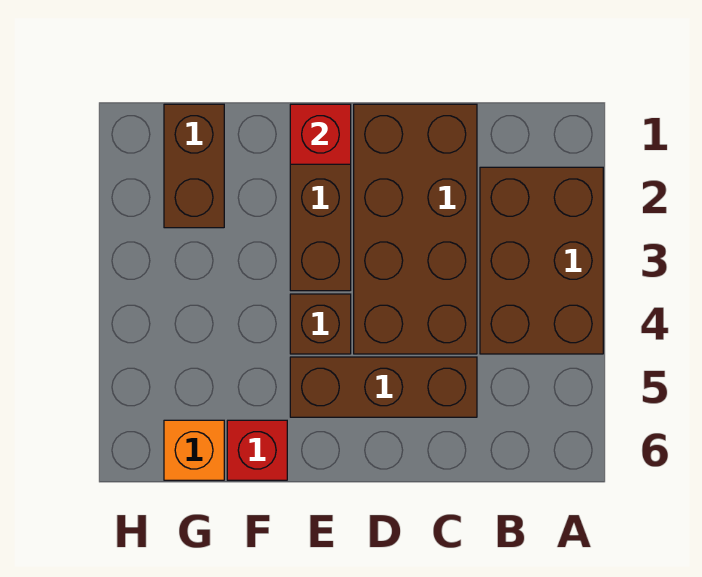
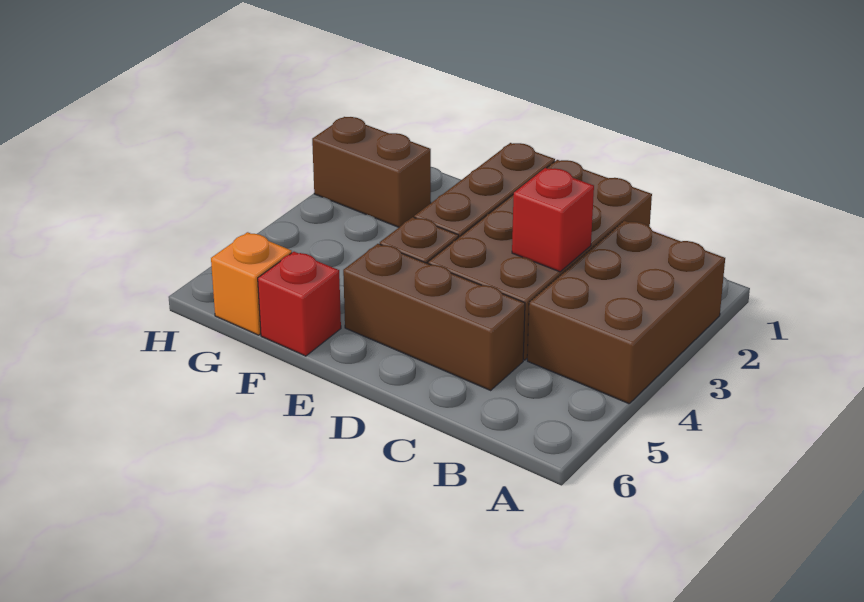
red 1x1 brick [290,104,351,164] -> red 1x1 brick moved to [512,168,594,272]
brown 1x2 brick [164,104,224,228] -> brown 1x2 brick turned to [312,117,431,227]

